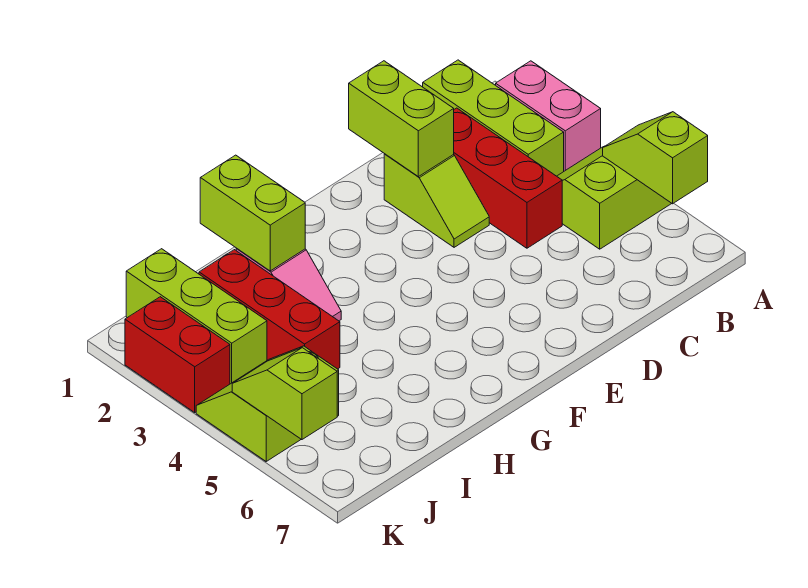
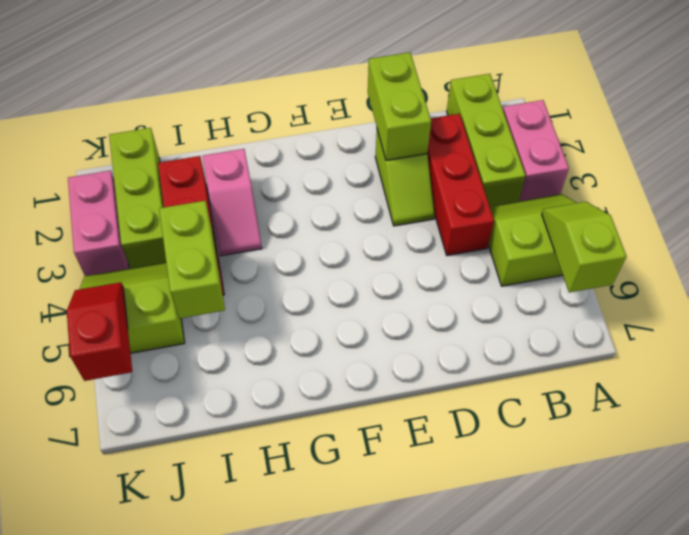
lime 1x2 brick [200,155,305,271] -> lime 1x2 brick moved to [159,201,225,318]
red 1x2 brick [125,297,230,412] -> pink 1x2 brick [68,171,129,276]
lime 1x2 slope [232,348,337,440] -> red 1x2 slope [67,282,132,381]

